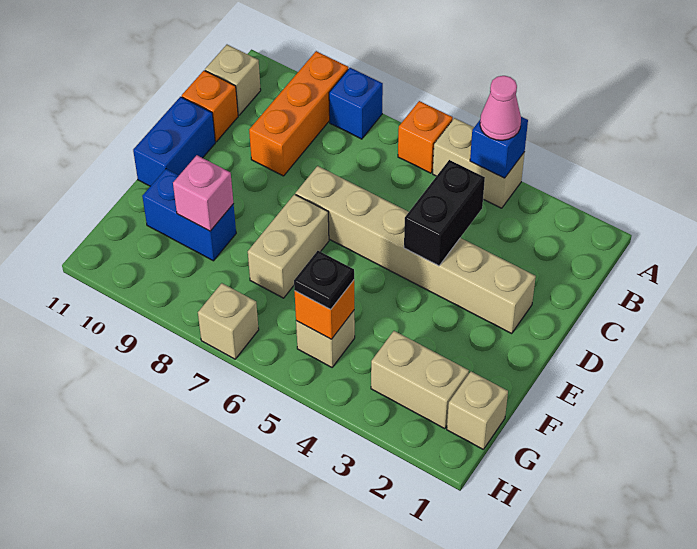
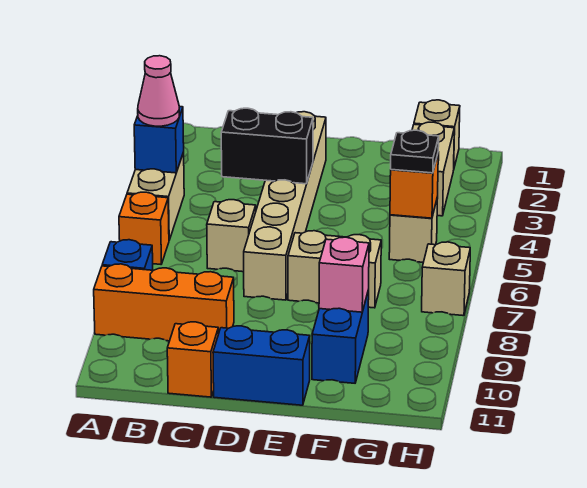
tan 1x1 brick [205,45,261,115] -> tan 1x1 brick moved to [207,200,256,272]

